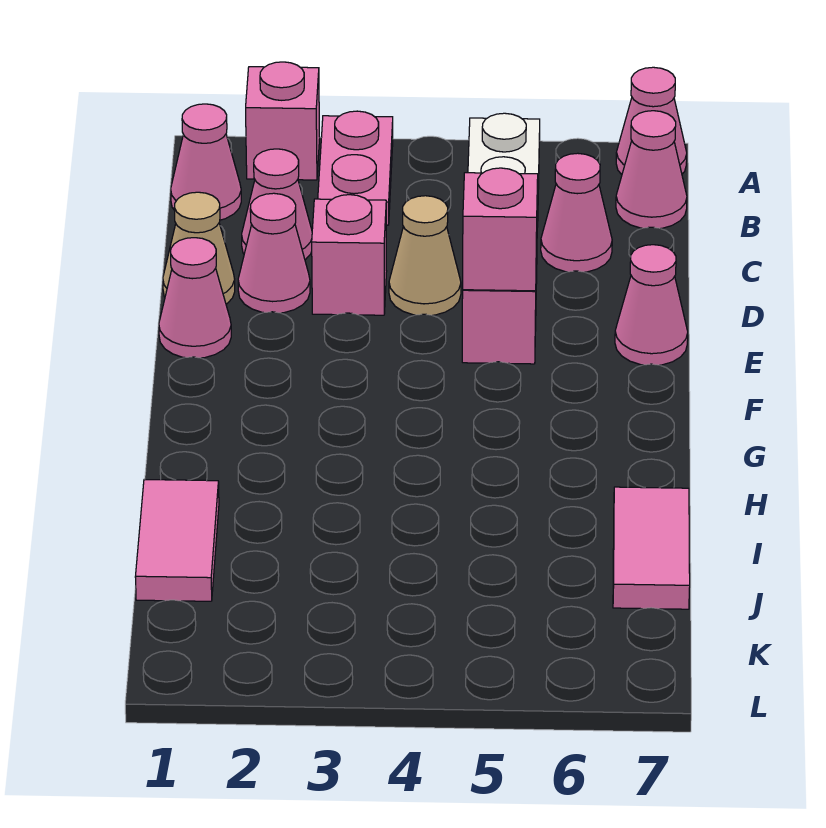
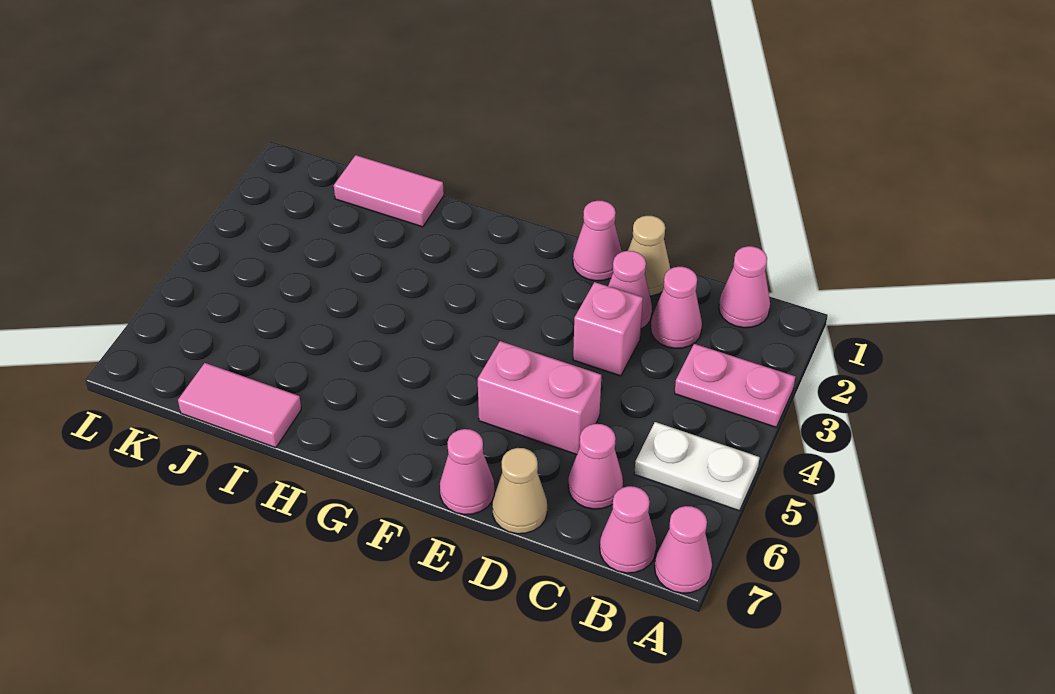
pink 1x1 brick [246,62,320,180] -> none
tan 1x1 cone [389,196,461,315] -> tan 1x1 cone moved to [492,448,547,534]
pink 1x1 brick [463,168,538,291] -> none

